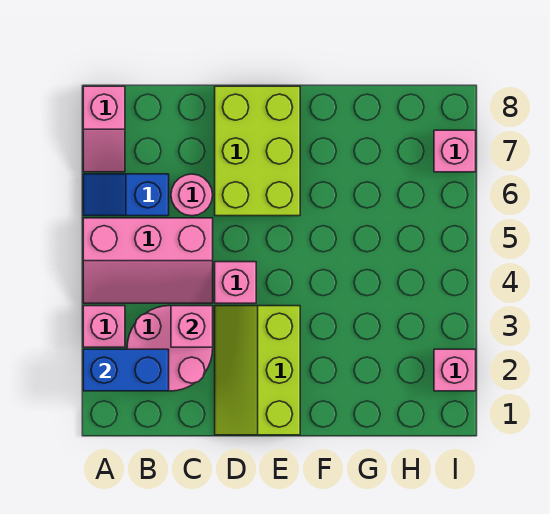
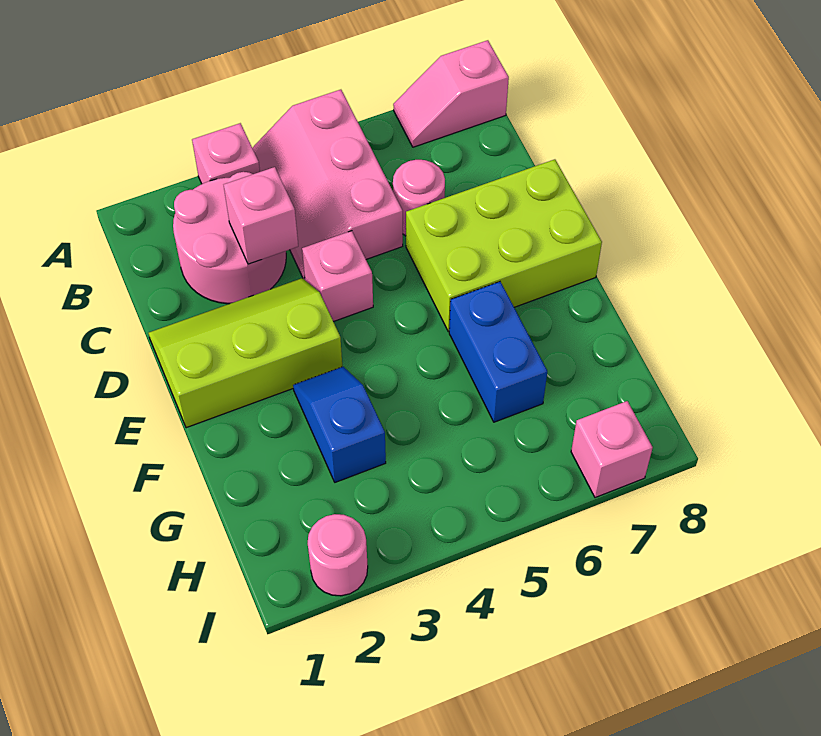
blue 1x2 brick [83,349,169,391] -> blue 1x2 brick moved to [449,282,547,422]
blue 1x2 slope [83,174,169,216] -> blue 1x2 slope moved to [293,367,386,482]
pink 1x1 brick [434,349,476,391] -> pink 1x1 round brick [308,514,368,596]

